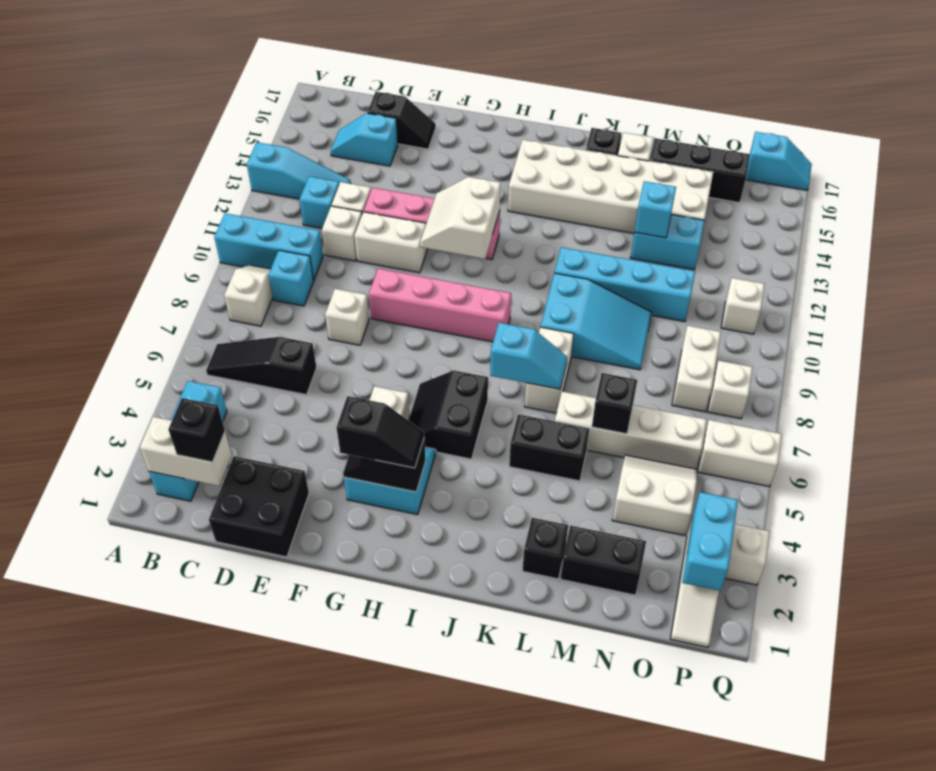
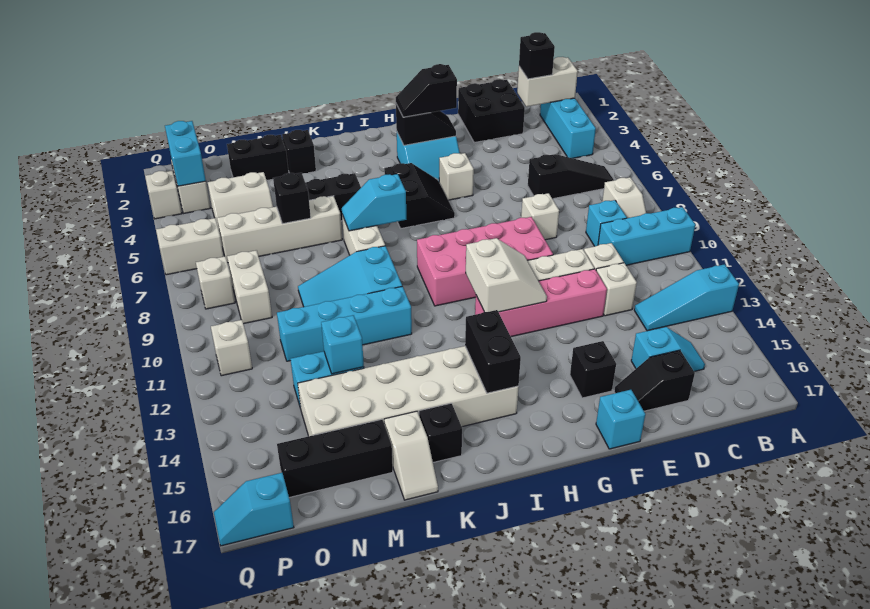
cyan 1x1 brick [300,176,339,229] -> cyan 1x1 brick moved to [596,390,645,449]
pink 1x4 brick [369,269,511,342] -> pink 2x4 brick [417,217,553,306]
none -> black 1x1 brick [570,341,616,398]
none -> black 1x2 brick [465,310,521,393]

